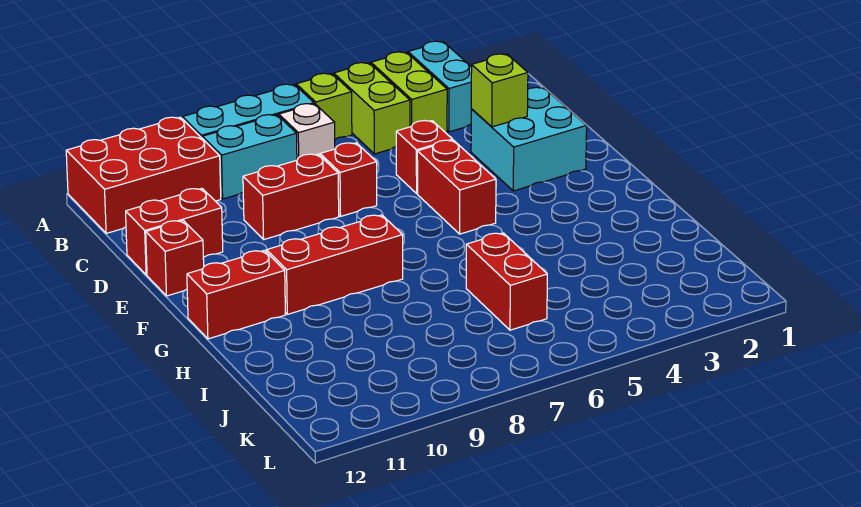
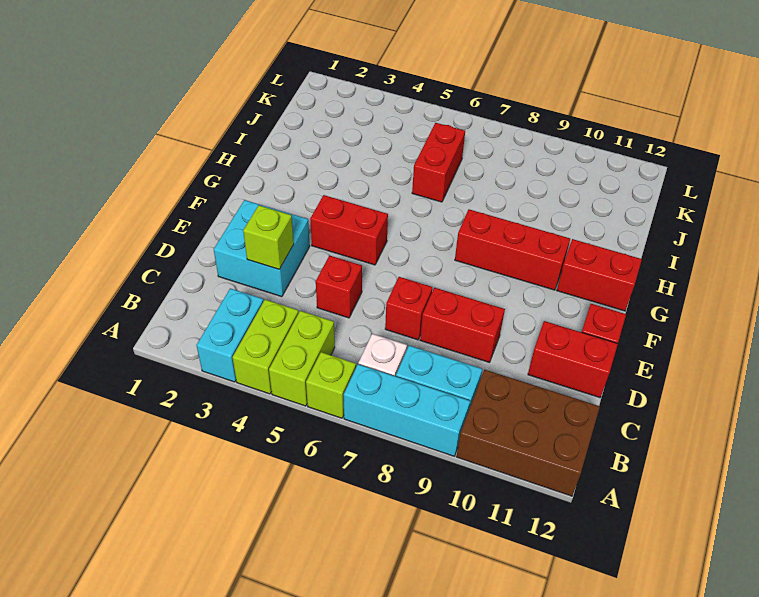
red 2x3 brick [66,117,221,233] -> brown 2x3 brick [456,370,600,496]
red 1x2 brick [417,140,496,234] -> red 1x2 brick turned to [310,195,388,265]

